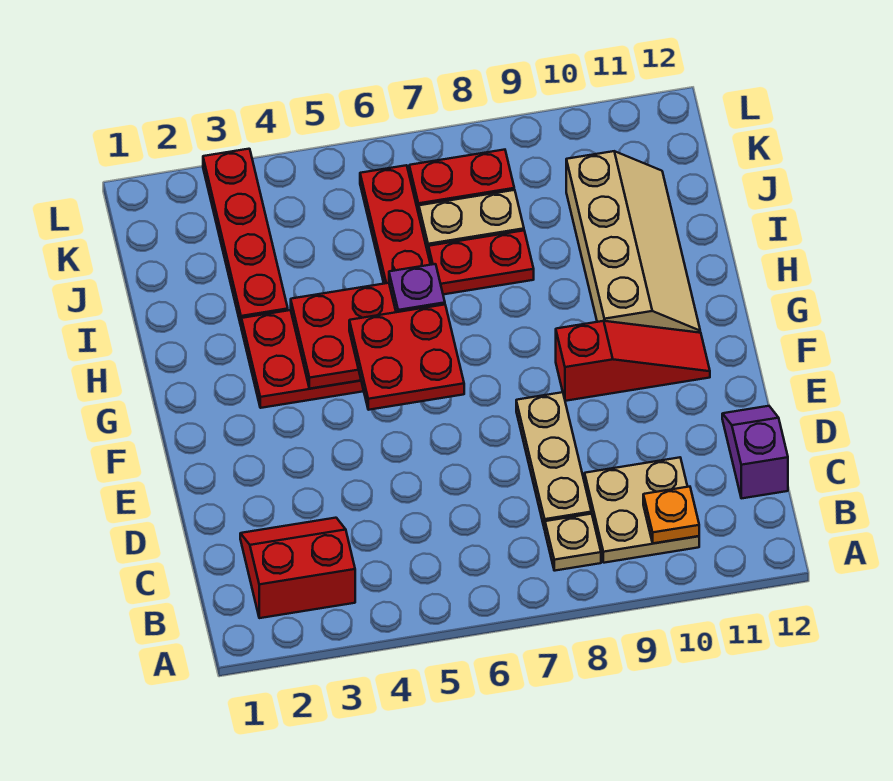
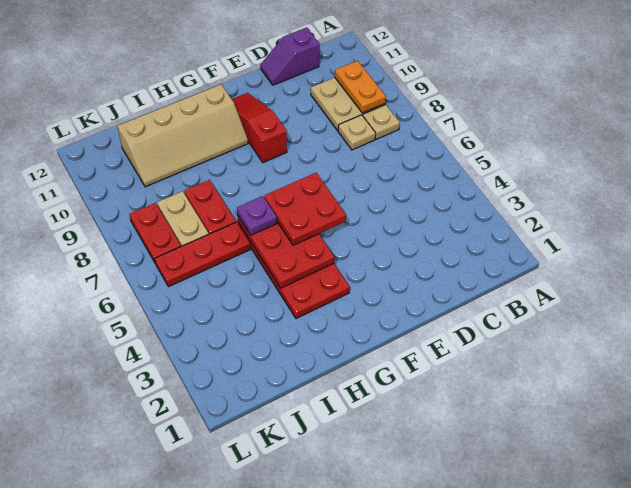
red 2x2 slope [240,518,355,618] -> none
orange 1x1 plate [643,487,699,543] -> orange 1x2 plate [335,61,386,113]
tan 1x3 plate [516,392,591,530] -> tan 1x1 plate [338,115,376,150]
tan 2x4 slope [566,151,700,333] -> tan 2x4 slope turned to [117,85,248,187]
red 1x4 plate [203,149,288,325] -> none

